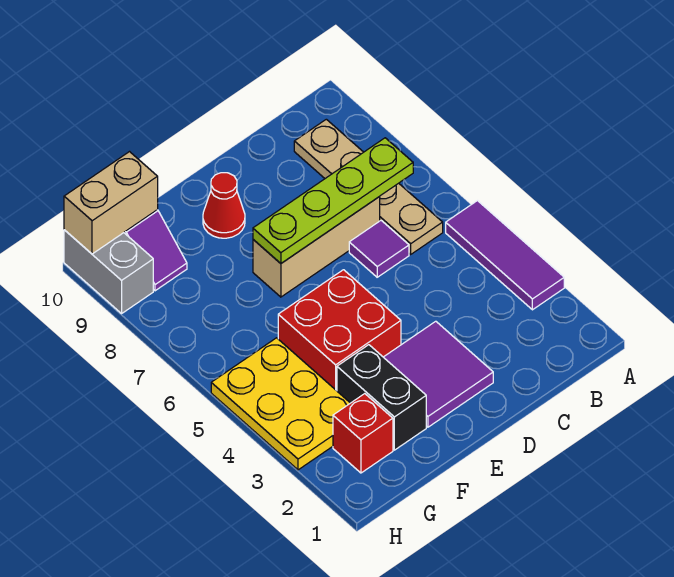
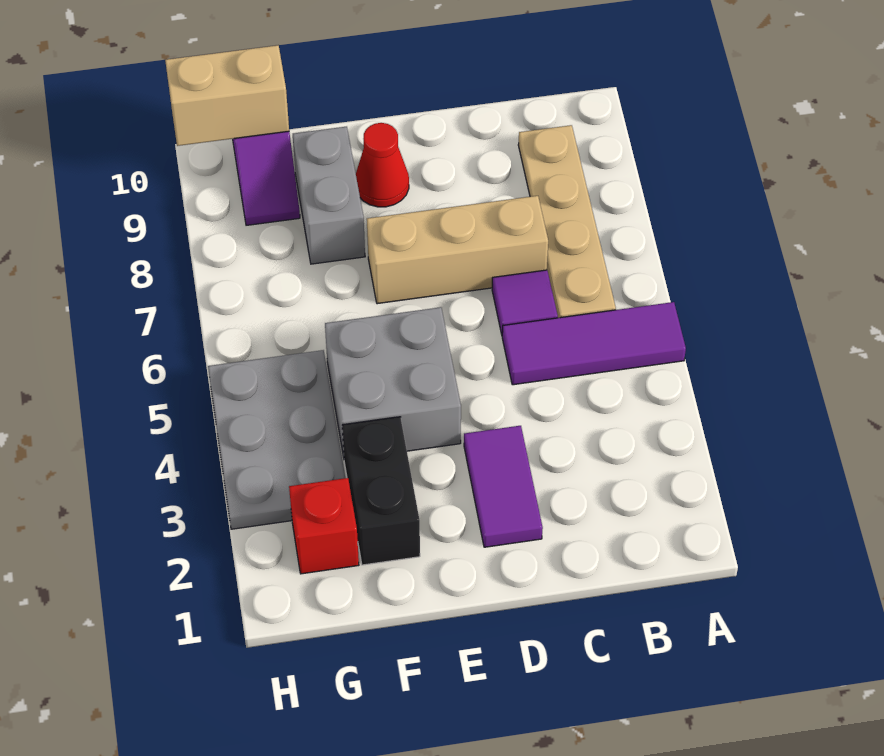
purple 1x3 tile [446,201,564,310] -> purple 1x3 tile turned to [502,302,686,385]
lime 1x4 plate [253,138,413,263] -> none
purple 2x2 tile [384,321,493,427] -> purple 1x2 tile [464,426,543,547]
red 2x2 brick [278,270,401,391] -> grey 2x2 brick [325,307,461,457]
yellow 2x3 plate [211,338,350,470] -> grey 2x3 plate [208,350,345,529]
grey 1x2 brick [64,230,153,313] -> grey 1x2 brick moved to [293,127,365,264]

